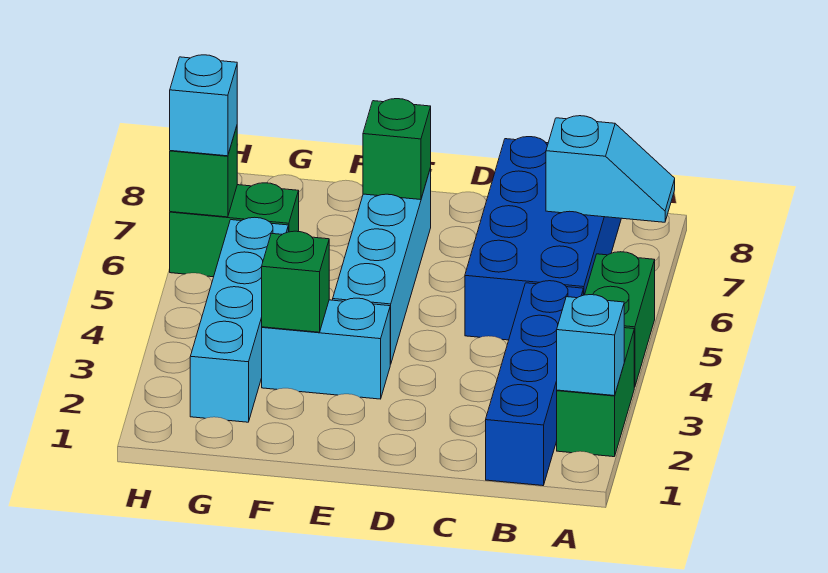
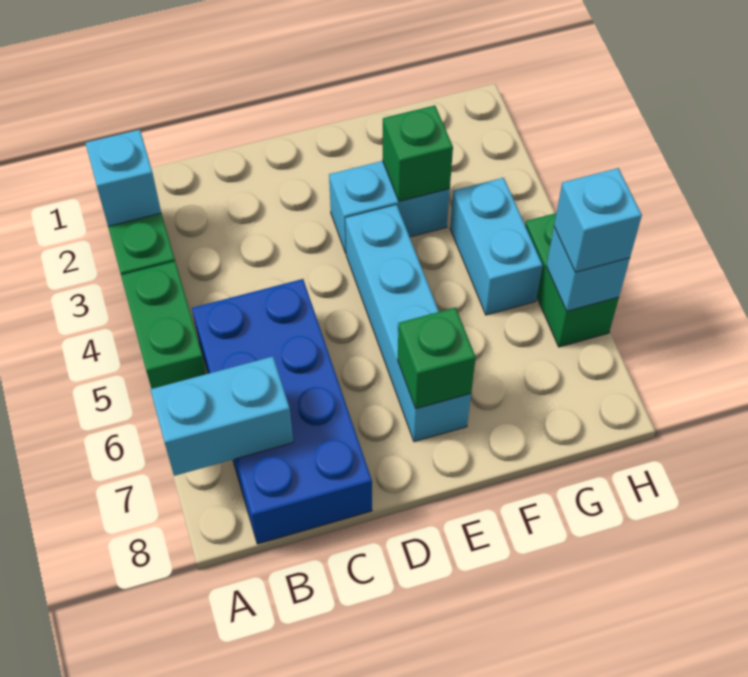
cyan 1x2 slope [546,116,675,222] -> cyan 1x2 brick [150,356,293,476]
blue 1x4 brick [486,281,583,486] -> none
cyan 1x4 brick [190,217,288,422] -> cyan 1x2 brick [450,178,543,315]
green 1x2 brick [170,183,299,277] -> green 1x2 brick turned to [525,213,619,347]
green 1x1 brick [170,127,237,217] -> cyan 1x1 brick [546,227,630,311]

